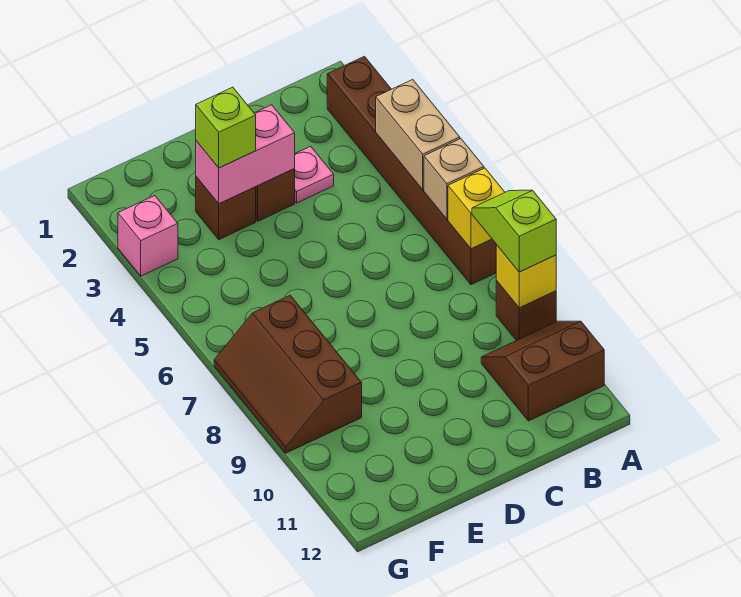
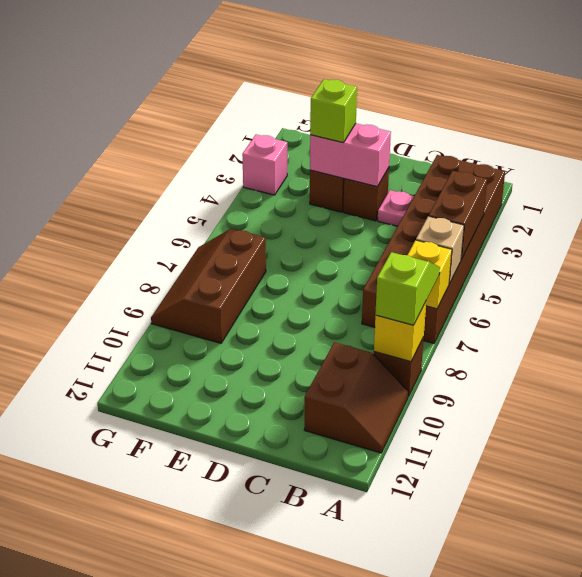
brown 1x6 brick [327,56,496,285] -> brown 2x6 brick [362,155,505,343]
tan 1x2 brick [376,80,460,190] -> brown 1x2 brick [429,171,487,259]
brown 2x2 slope [481,321,604,421] -> brown 2x2 slope turned to [304,342,408,453]

